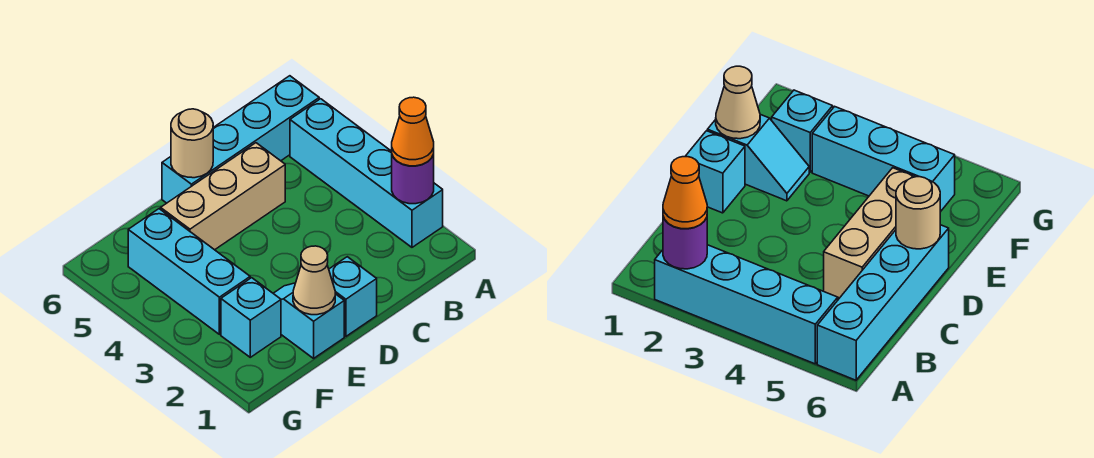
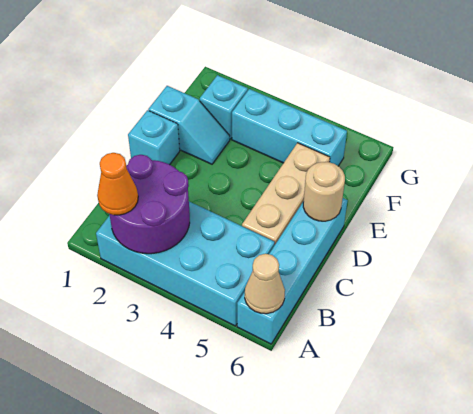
cyan 1x4 brick [290,99,443,247] -> cyan 2x4 brick [96,201,275,326]
purple 1x1 round brick [392,155,434,204] -> purple 2x2 round brick [109,155,190,254]
tan 1x1 cone [293,246,335,315] -> tan 1x1 cone moved to [245,254,285,314]

